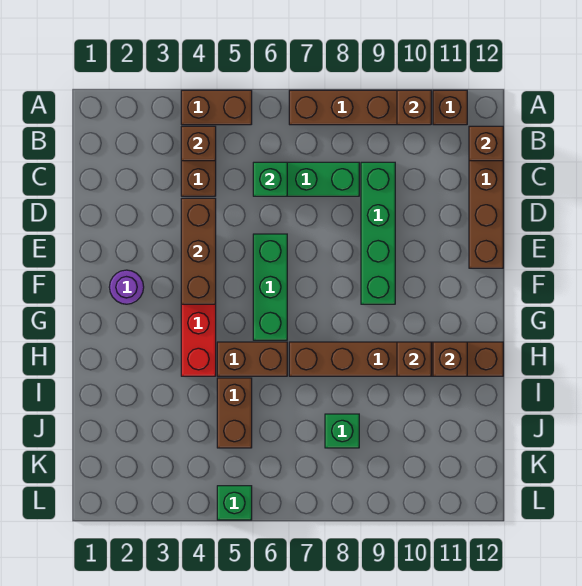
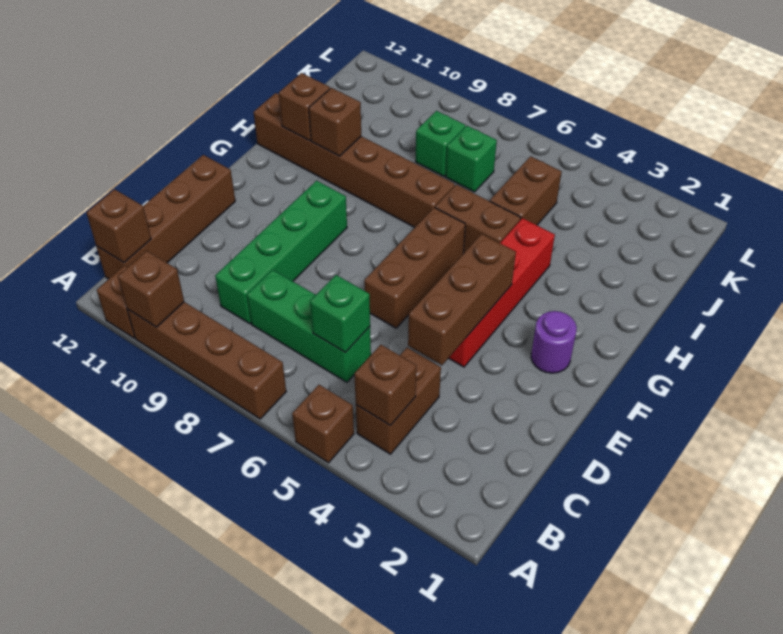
brown 1x2 brick [181,90,252,125] -> brown 1x1 brick [292,385,354,463]
green 1x3 brick [253,234,287,340] -> brown 1x3 brick [364,208,465,328]
green 1x1 brick [217,486,252,520] -> green 1x1 brick moved to [446,126,497,192]

